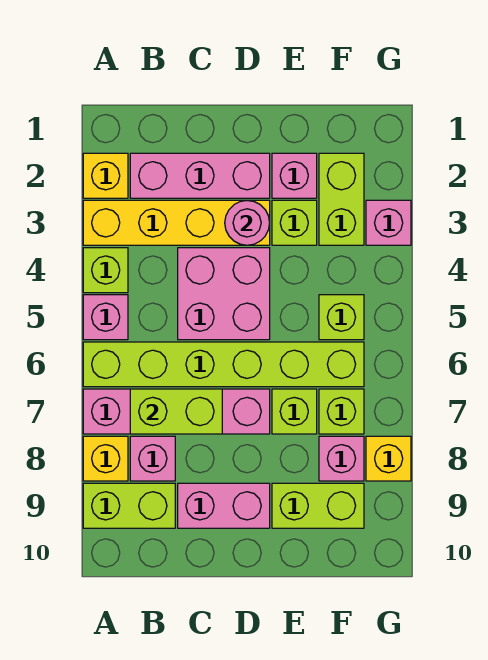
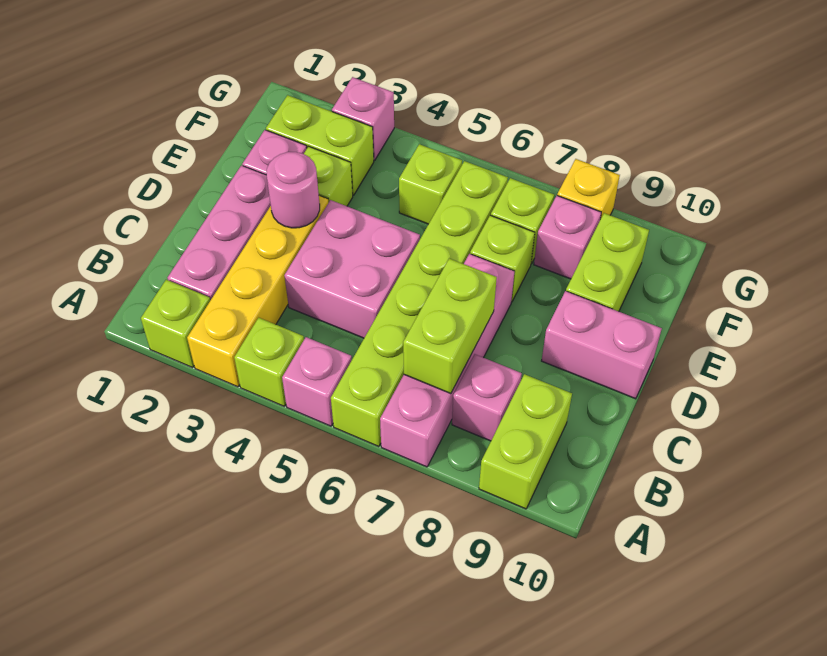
yellow 1x1 brick [83,153,128,198] -> lime 1x1 brick [141,280,210,368]
yellow 1x1 brick [83,436,128,481] -> none
pink 1x2 brick [178,483,270,528] -> pink 1x2 brick turned to [542,291,662,399]

